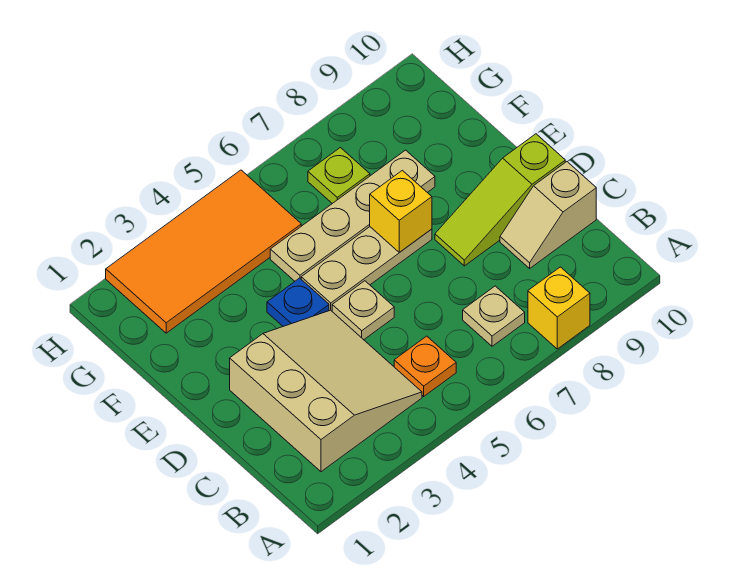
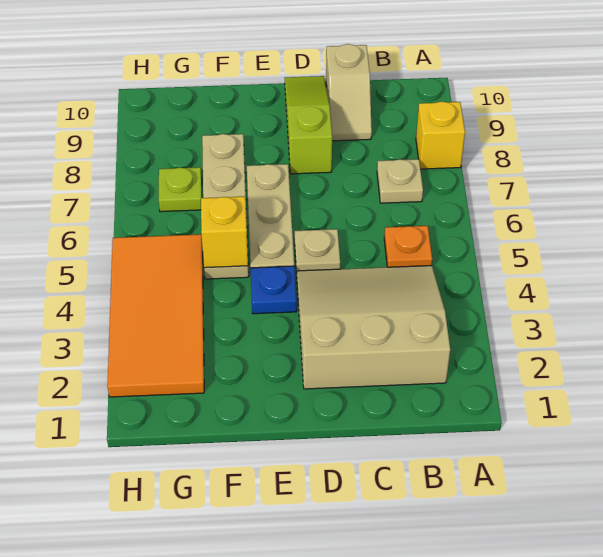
lime 1x3 slope [435,134,565,266] -> lime 1x3 slope turned to [285,76,332,174]
yellow 1x1 brick [370,170,432,253] -> yellow 1x1 brick moved to [201,196,248,268]

